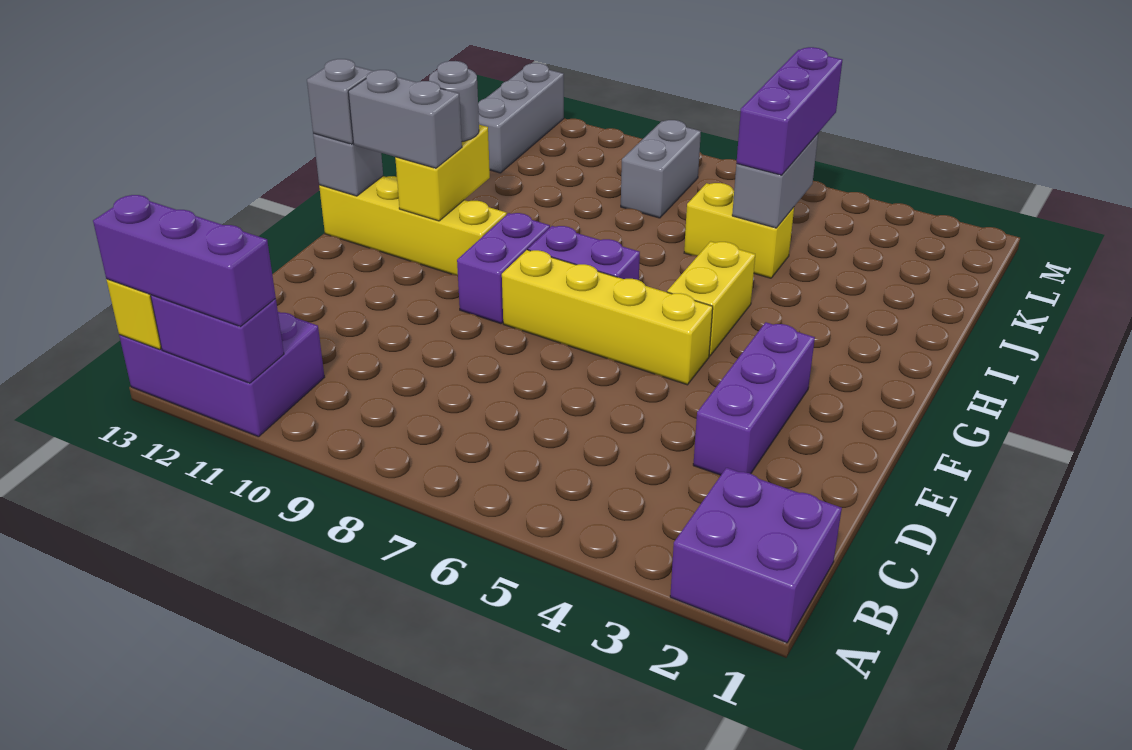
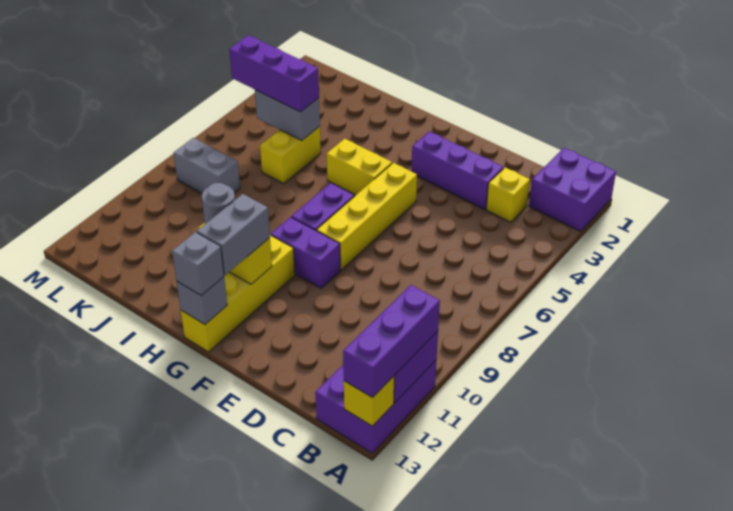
none -> yellow 1x1 brick [486,168,530,222]
grey 1x3 brick [478,63,564,173] -> none

